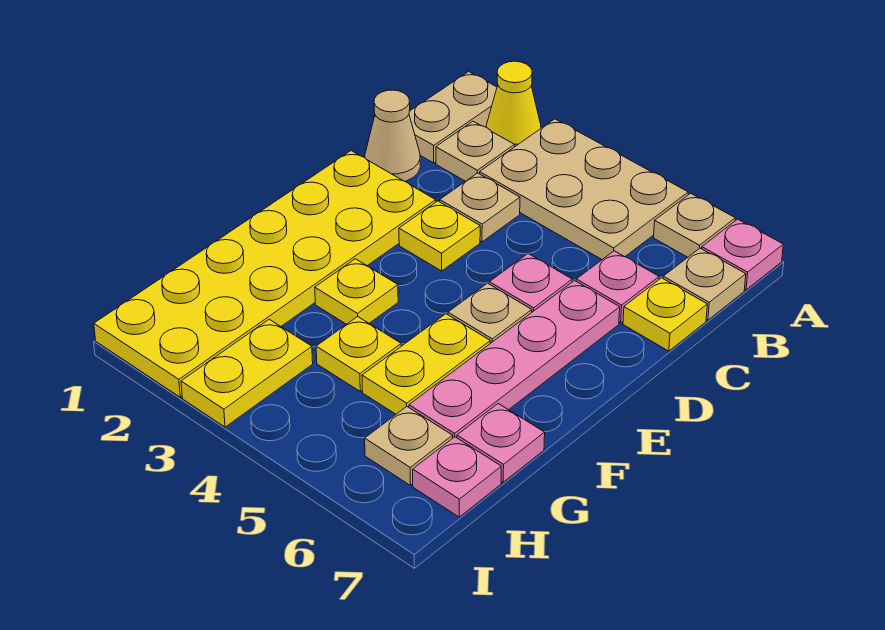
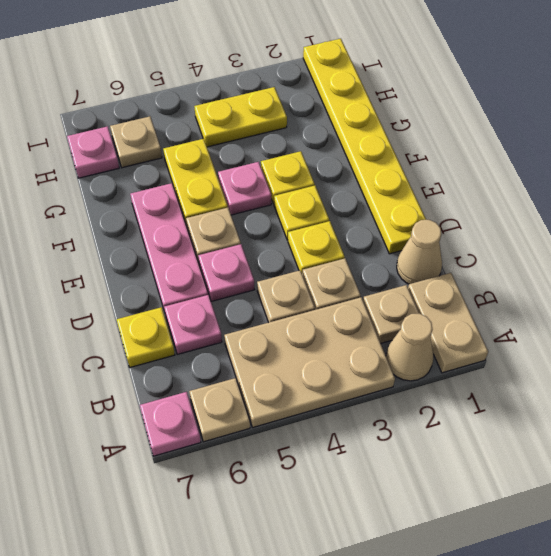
yellow 1x1 cone [486,61,541,146] -> tan 1x1 cone [386,314,434,381]
tan 1x1 plate [663,248,746,320] -> tan 1x1 plate moved to [257,270,315,323]
yellow 2x6 plate [94,151,436,397] -> yellow 1x6 plate [303,39,426,254]
pink 1x4 plate [409,280,620,438] -> pink 1x3 plate [130,183,208,312]
yellow 1x1 plate [316,317,401,391] -> yellow 1x1 plate moved to [274,186,329,240]
pink 1x1 plate [457,404,545,482] -> pink 1x1 plate moved to [218,162,271,215]
yellow 1x2 plate [181,319,313,427] -> yellow 1x2 plate turned to [194,87,287,147]

